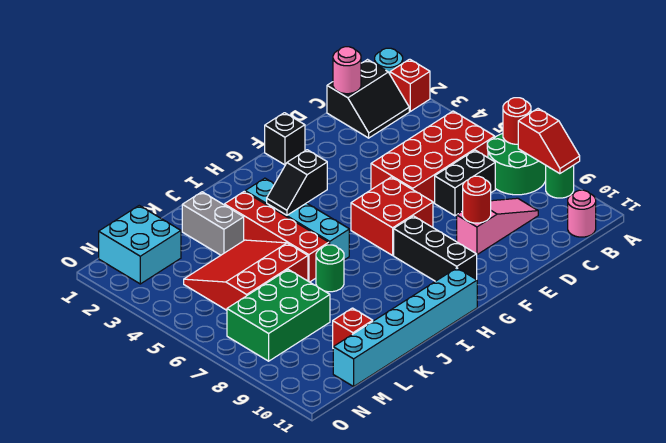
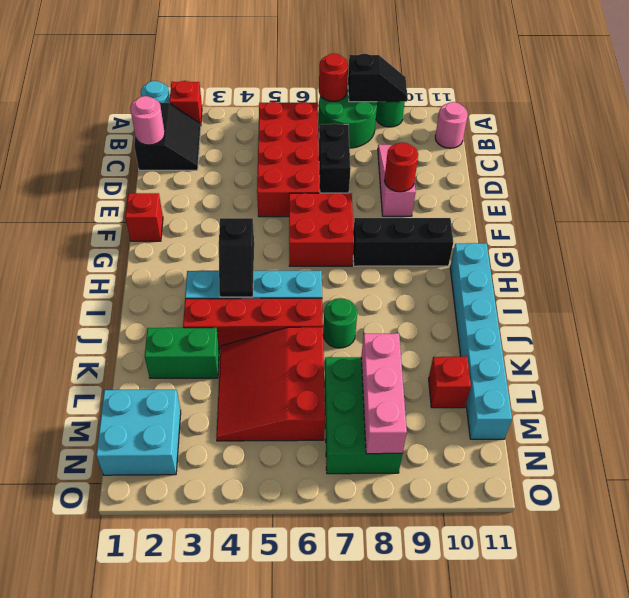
red 1x2 slope [518,109,580,174] -> black 1x2 slope [348,54,407,102]
black 1x1 brick [265,113,305,165] -> red 1x1 brick [125,193,163,241]
grey 1x2 brick [182,192,244,255] -> green 1x2 brick [145,328,219,378]
none -> pink 1x3 brick [361,333,407,454]

